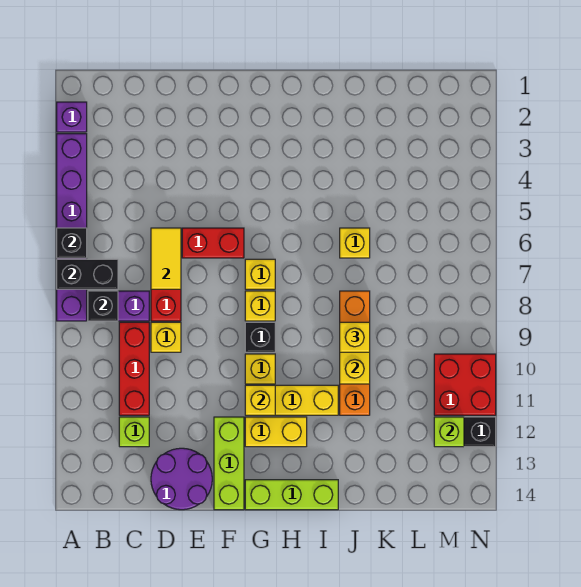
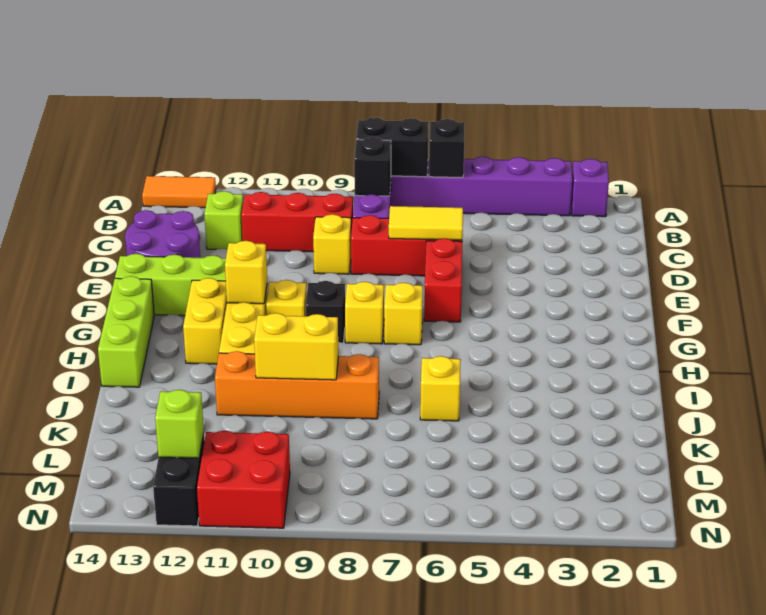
black 1x2 brick [57,259,118,289] -> black 1x2 brick turned to [356,117,428,177]
none -> orange 1x2 tile [142,176,216,208]
yellow 1x1 brick [340,322,370,352] -> none

